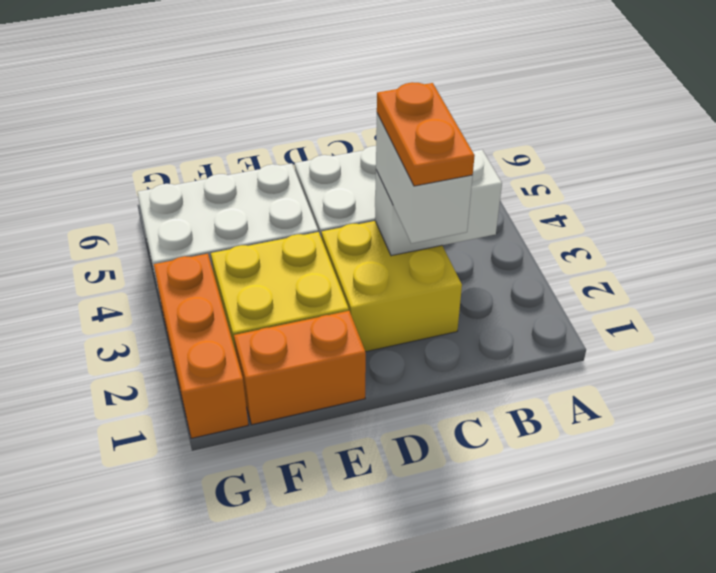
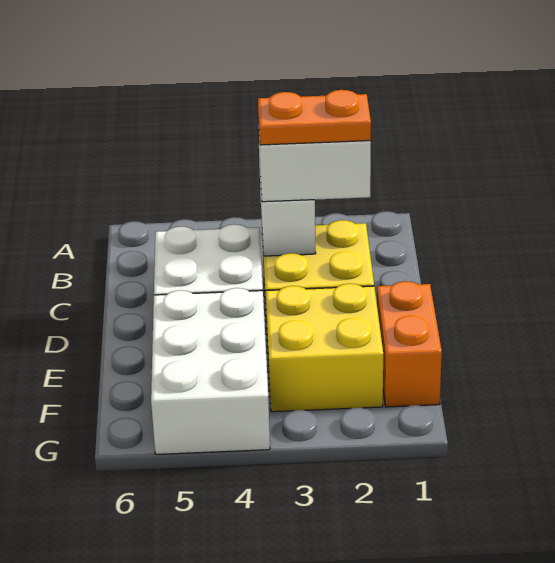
orange 1x3 brick [154,254,248,438] -> none

